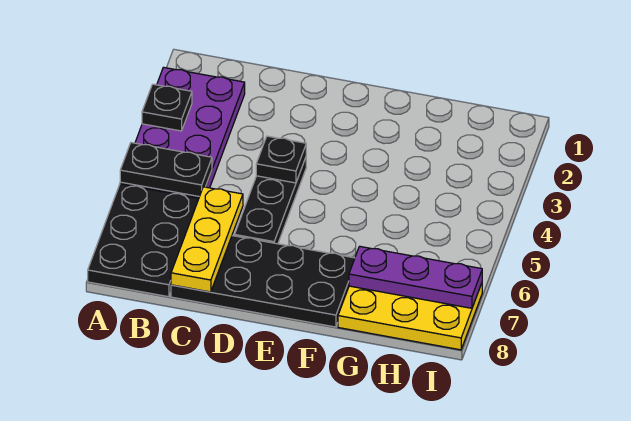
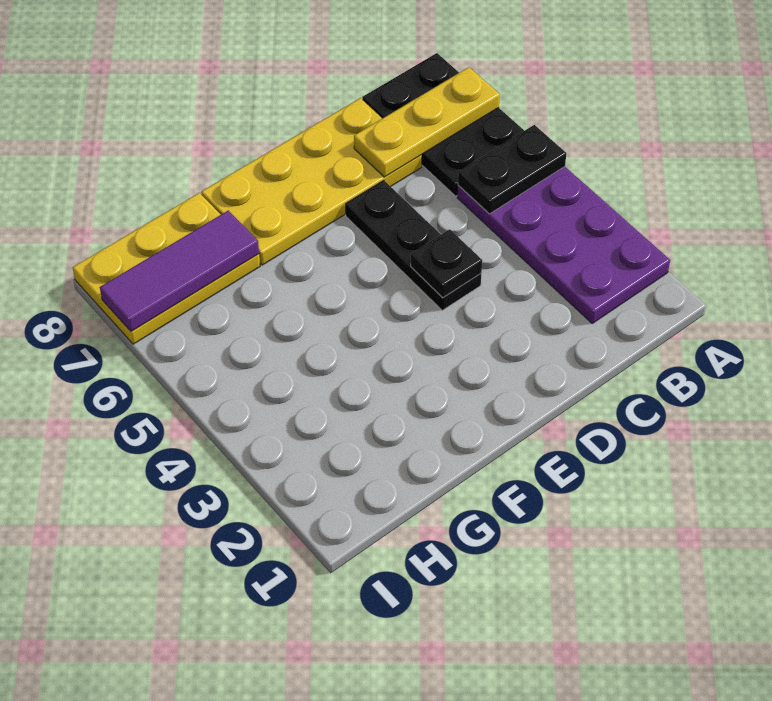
black 1x1 plate [142,84,192,131] -> none
yellow 1x3 plate [171,187,243,292] -> yellow 1x3 plate turned to [354,67,500,177]
black 2x4 plate [171,236,355,327] -> yellow 2x4 plate [201,98,422,265]
purple 1x3 plate [349,246,482,308] -> purple 1x3 tile [100,210,259,331]

